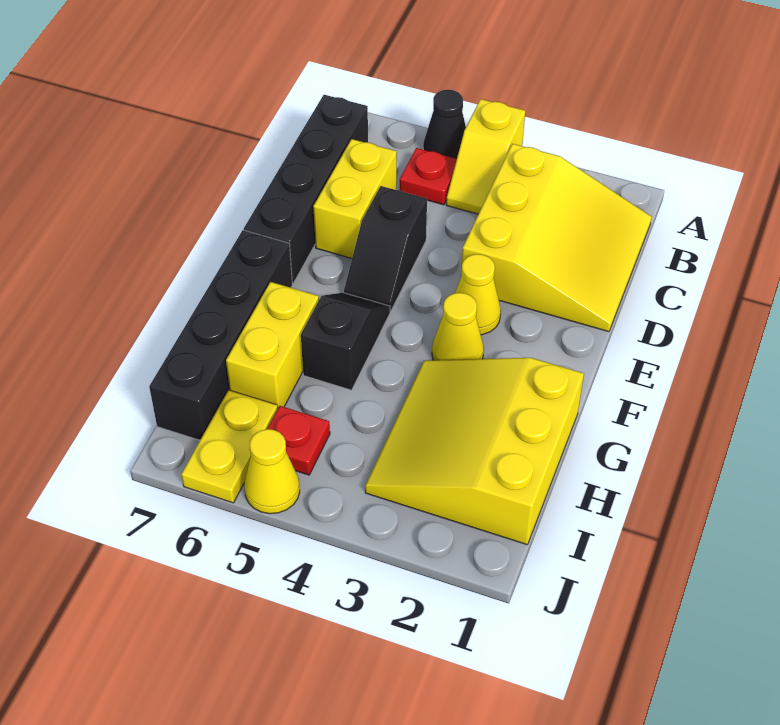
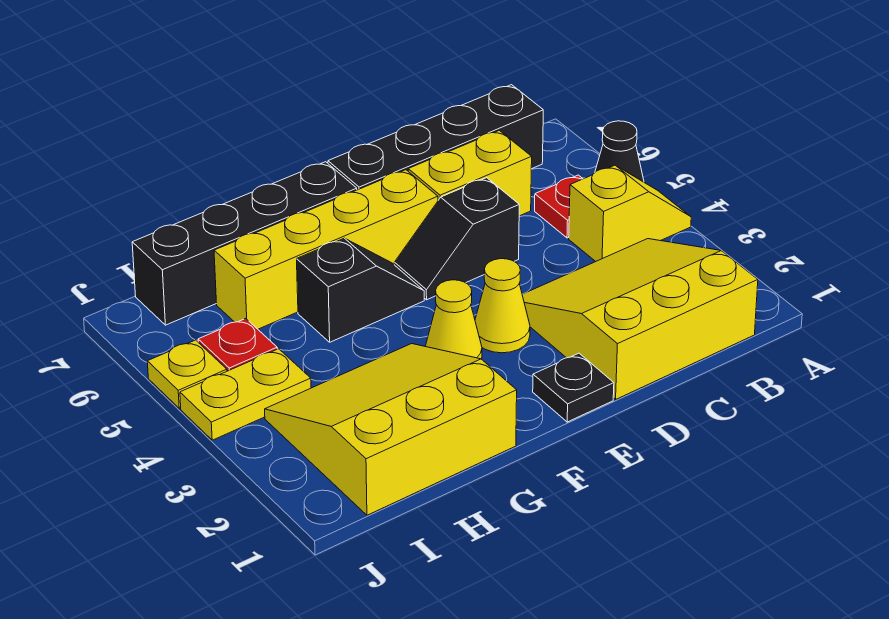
yellow 1x2 slope [446,99,525,214] -> yellow 1x2 slope turned to [569,165,691,262]
yellow 3x3 slope [461,144,652,332] -> yellow 3x3 slope turned to [522,239,758,399]
none -> black 1x1 plate [533,353,614,422]
yellow 1x2 brick [226,282,319,408] -> yellow 1x4 brick [214,170,438,329]
yellow 1x2 plate [181,390,278,503] -> yellow 1x2 plate moved to [180,349,311,440]
yellow 1x1 cone [244,429,300,514] -> yellow 1x1 plate [147,340,227,408]

